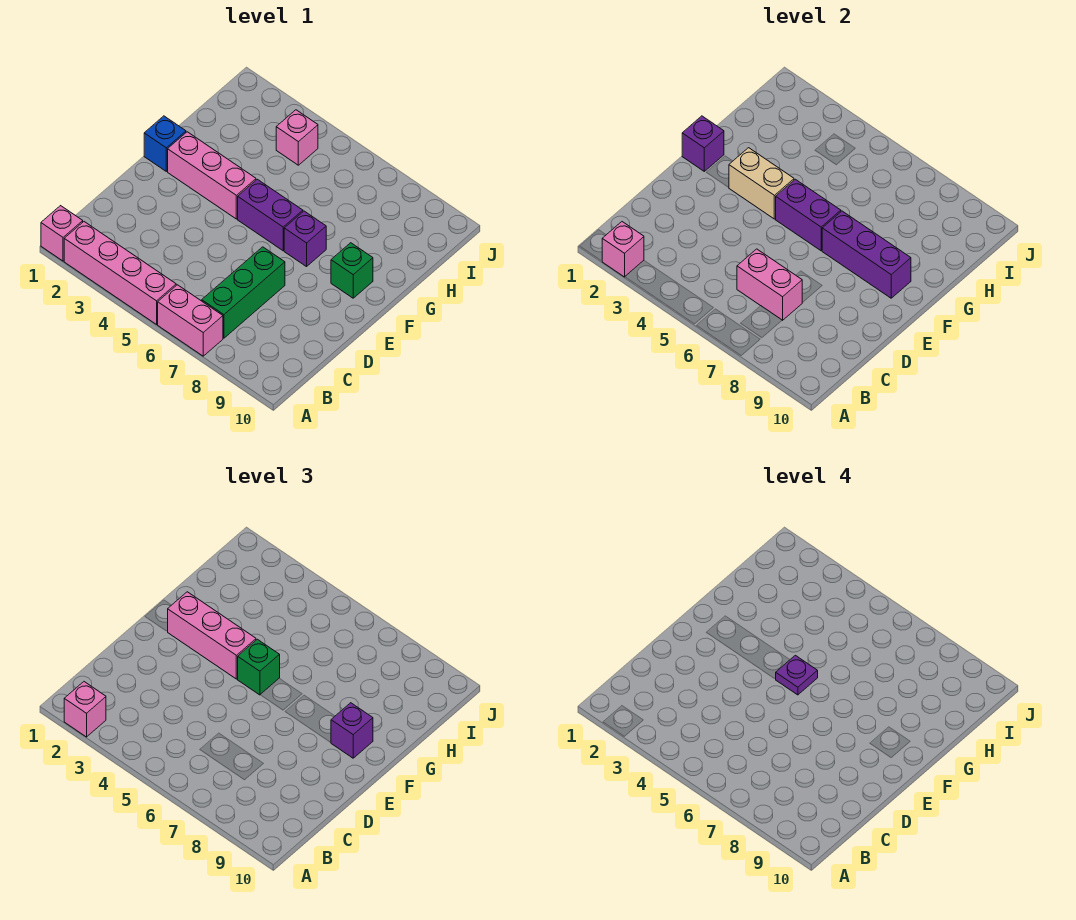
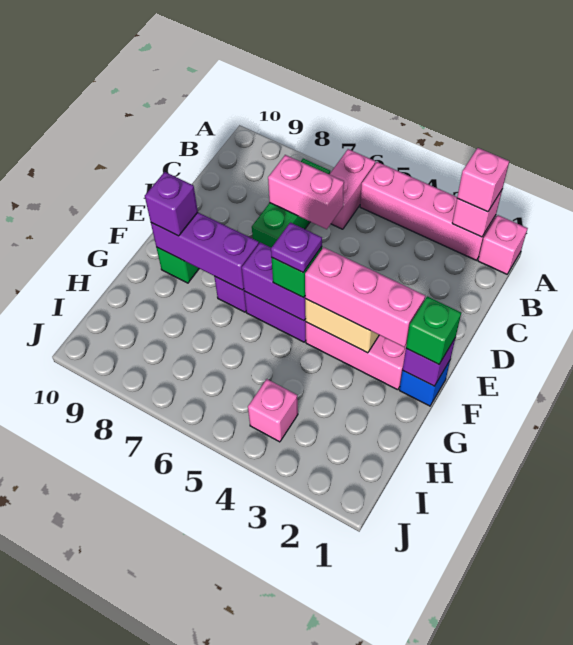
pink 1x2 brick [158,285,223,356] -> pink 1x2 brick turned to [329,149,375,229]
none -> green 1x1 brick [406,297,461,364]

